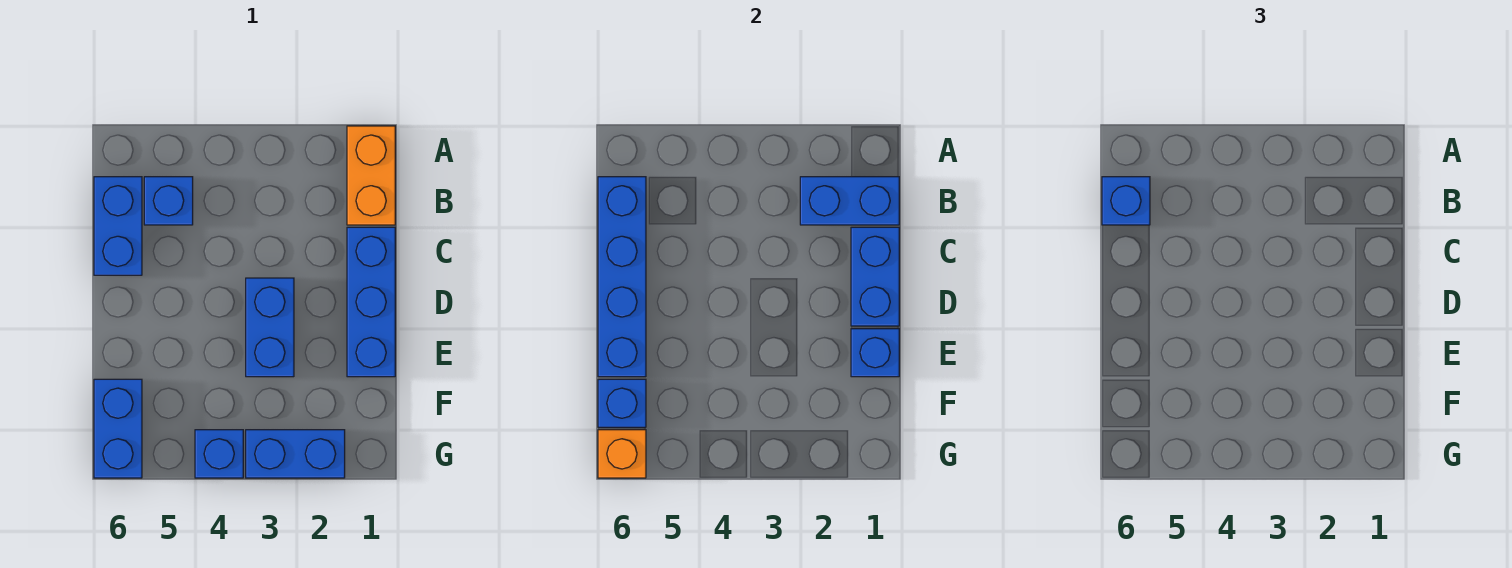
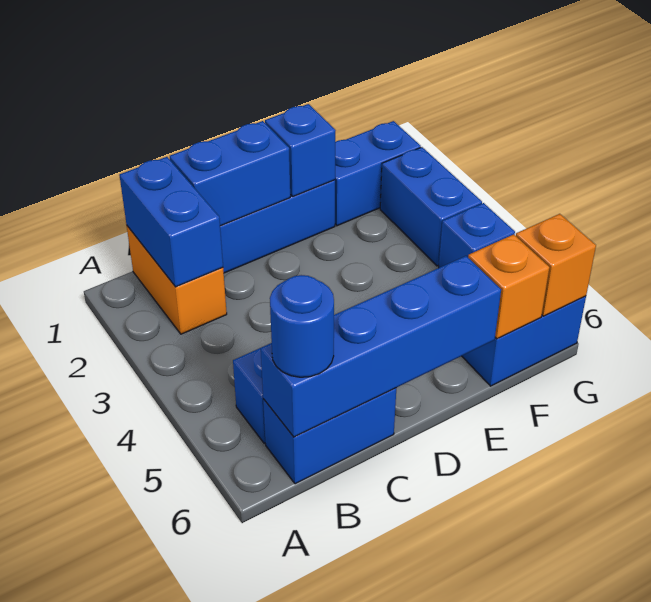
orange 1x2 brick [347,126,395,225] -> orange 1x2 brick turned to [127,226,227,334]
blue 1x1 brick [1102,177,1150,225] -> blue 1x1 round brick [270,275,334,377]
blue 1x2 brick [246,278,294,377] -> blue 1x2 brick moved to [335,121,421,226]
blue 1x1 brick [598,379,646,427] -> orange 1x1 brick [468,234,549,339]

